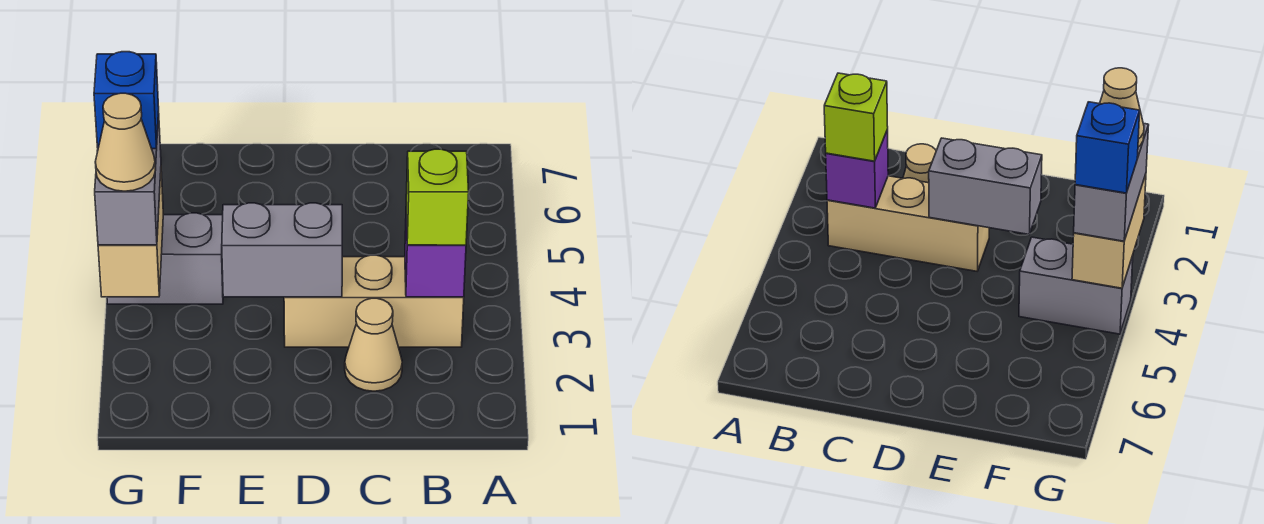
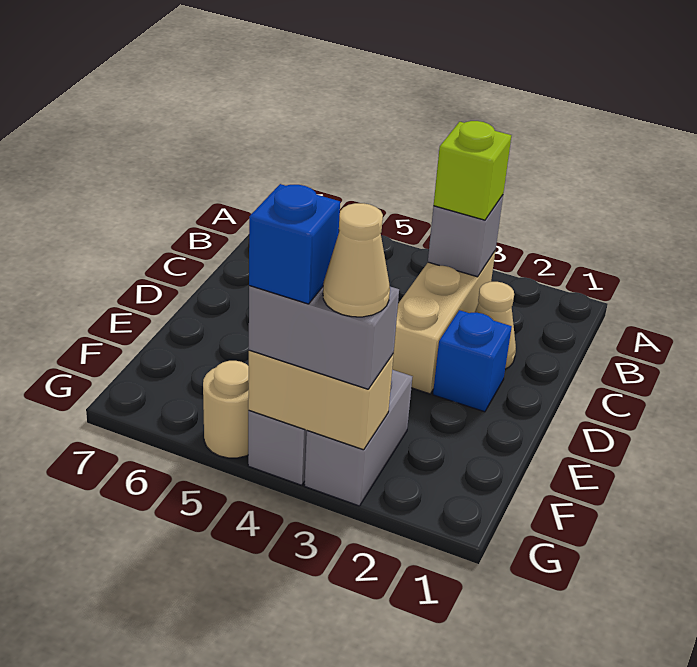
purple 1x1 brick [405,215,466,297] -> grey 1x1 brick [428,195,503,277]
none -> blue 1x1 brick [433,310,512,412]
grey 1x2 brick [222,203,342,297] -> grey 1x2 brick moved to [305,370,412,506]
none -> tan 1x1 round brick [203,361,249,458]

